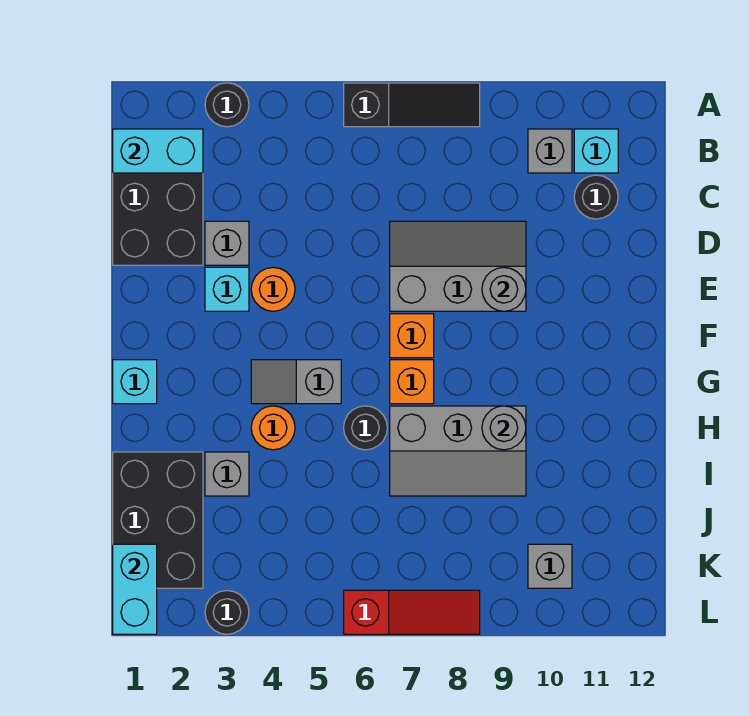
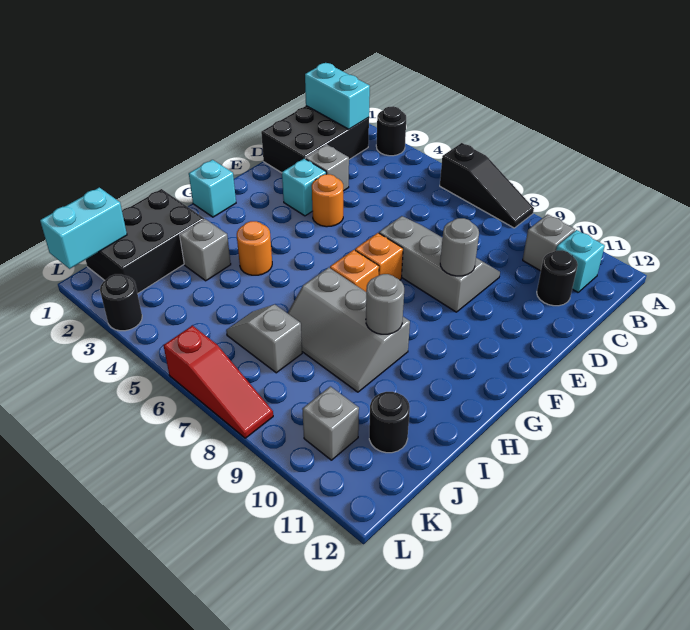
grey 1x2 slope [251,360,341,404] -> grey 1x2 slope moved to [226,304,302,373]
black 1x1 round brick [344,406,387,450] -> black 1x1 round brick moved to [369,392,410,453]

